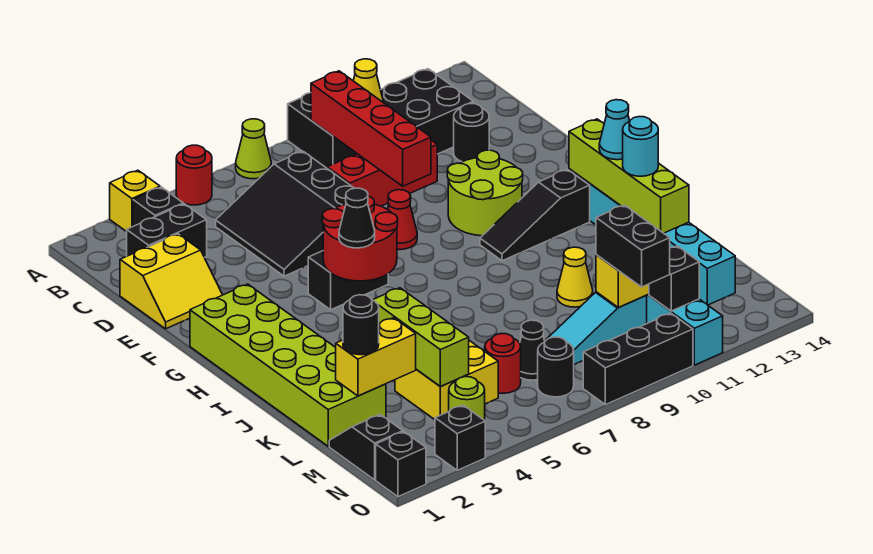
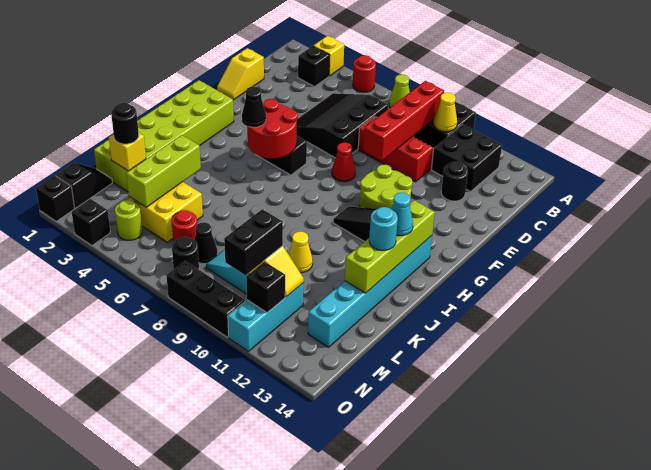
black 1x2 brick [127,204,207,257] -> none
yellow 2x2 slope [120,234,222,329] -> yellow 1x2 slope [217,48,264,100]
yellow 1x2 brick [336,318,416,396] -> yellow 1x1 brick [109,133,146,171]

